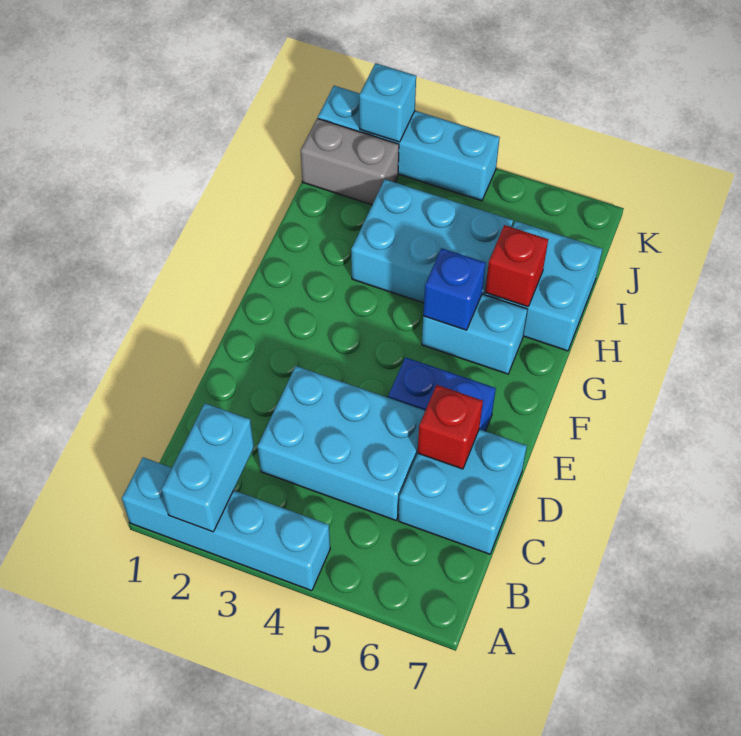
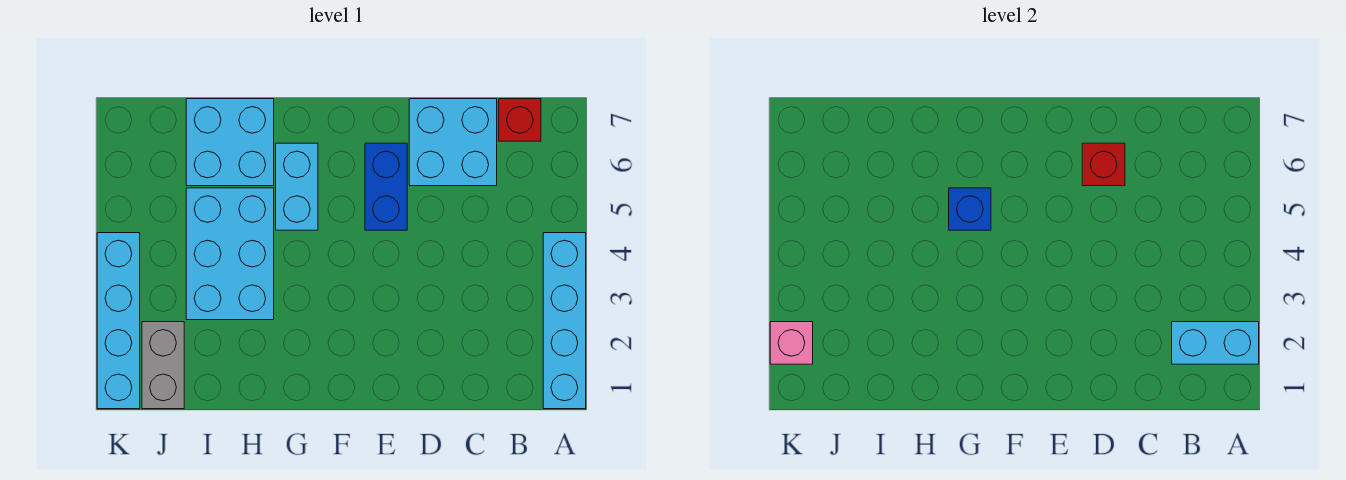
cyan 2x3 brick [257,366,425,520] -> none
red 1x1 brick [485,225,548,307] -> red 1x1 brick moved to [499,99,541,141]
cyan 1x1 brick [359,63,416,142] -> pink 1x1 brick [770,322,813,364]

